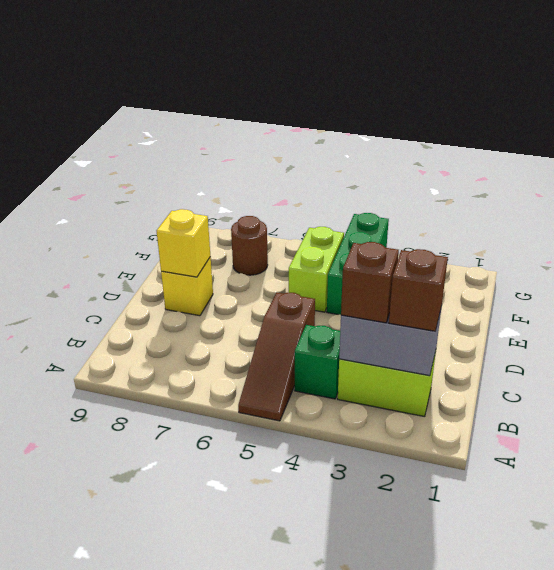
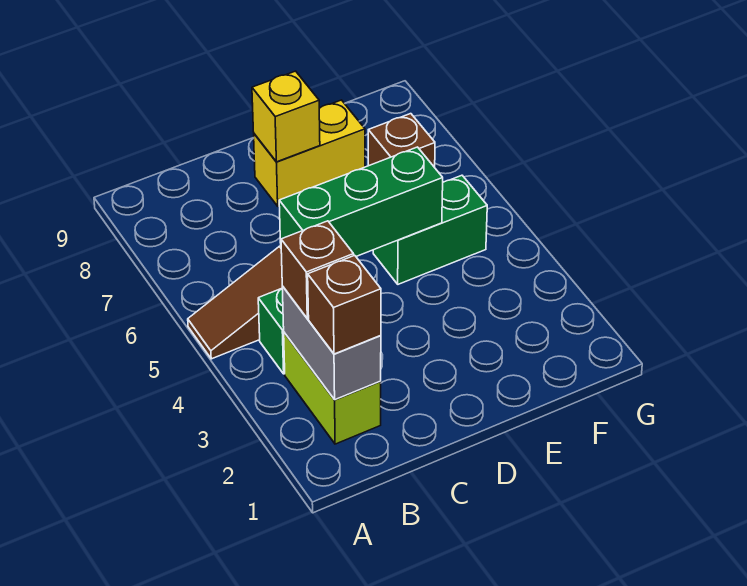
yellow 1x1 brick [161,257,213,316] -> yellow 1x2 brick [254,100,365,206]
green 1x3 brick [327,213,389,315] -> green 1x3 brick moved to [279,147,443,256]
lime 1x2 brick [289,227,344,312] -> green 1x2 brick [373,175,487,284]
brown 1x1 round brick [231,216,268,275] -> brown 1x1 brick [368,114,435,167]

